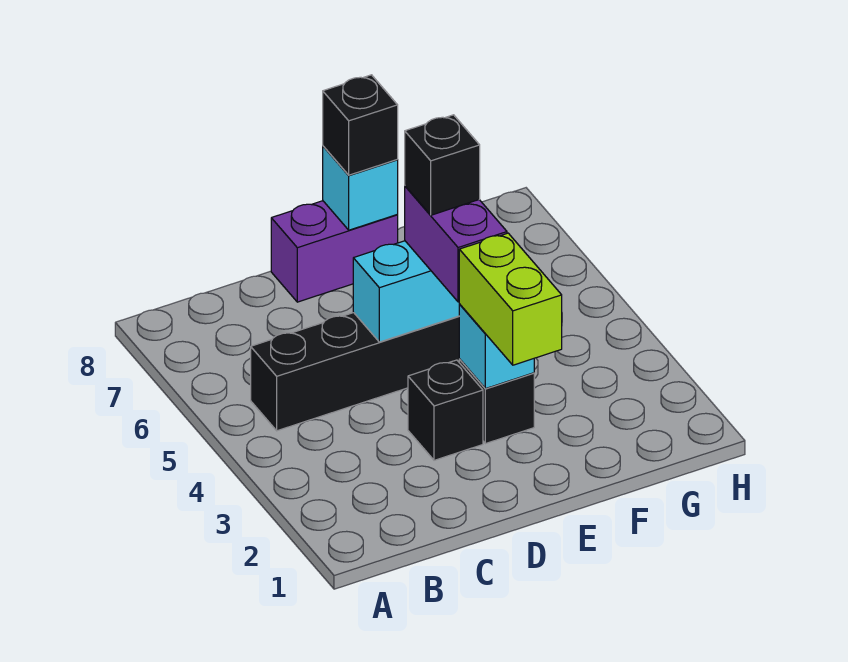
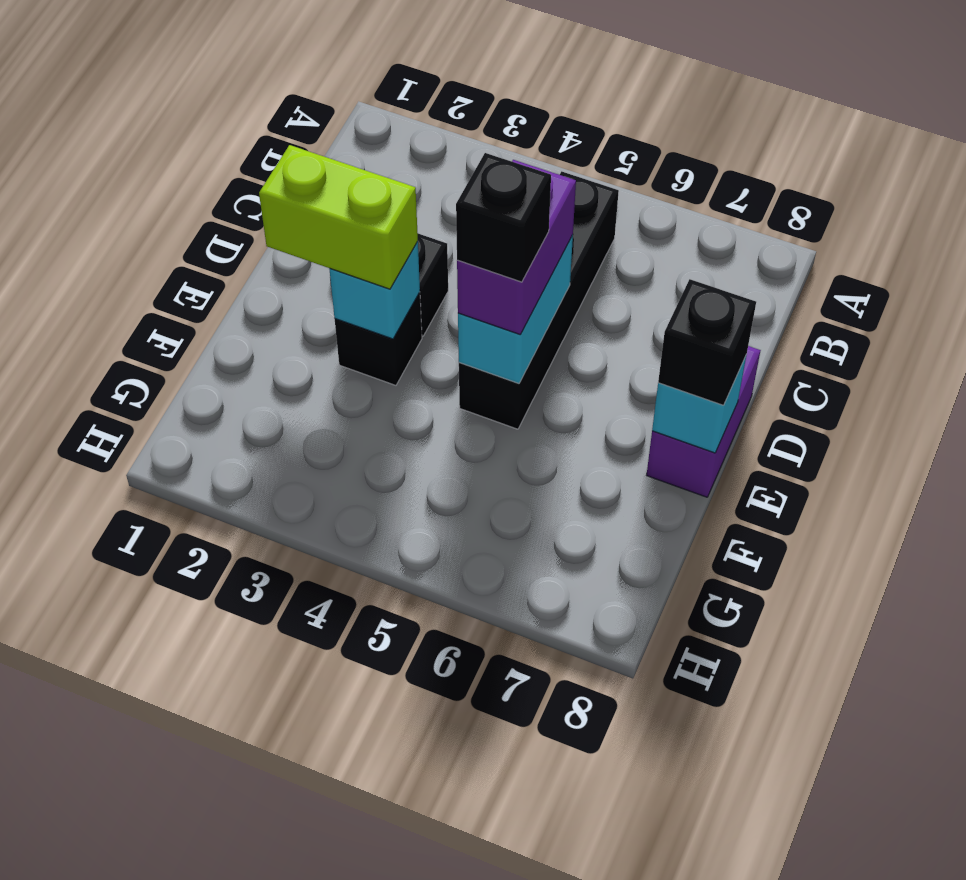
purple 1x2 brick [405,186,507,302] -> purple 1x2 brick turned to [457,160,576,334]

